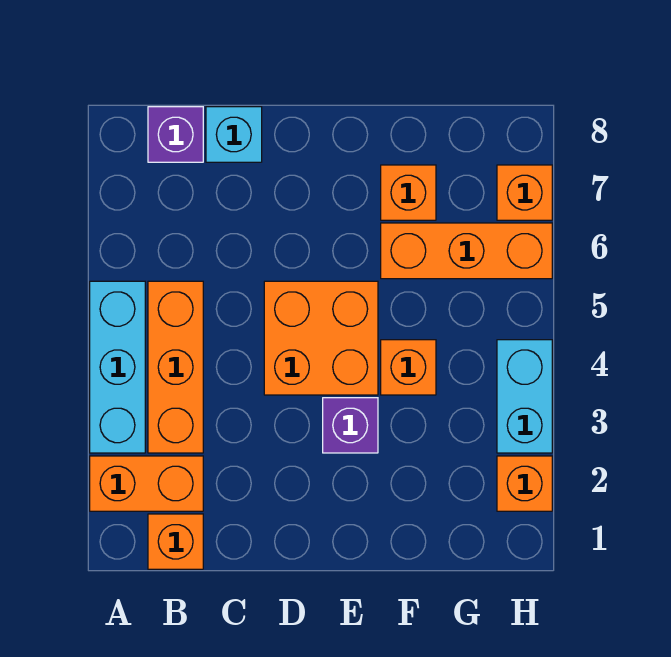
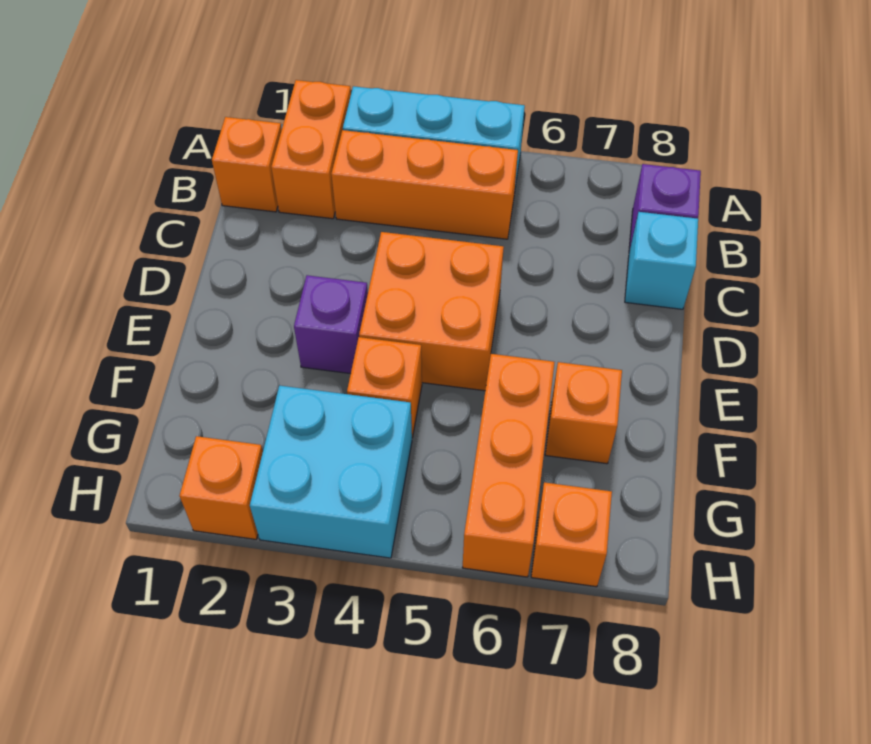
cyan 1x2 brick [497,340,552,453] -> cyan 2x2 brick [250,386,412,558]

